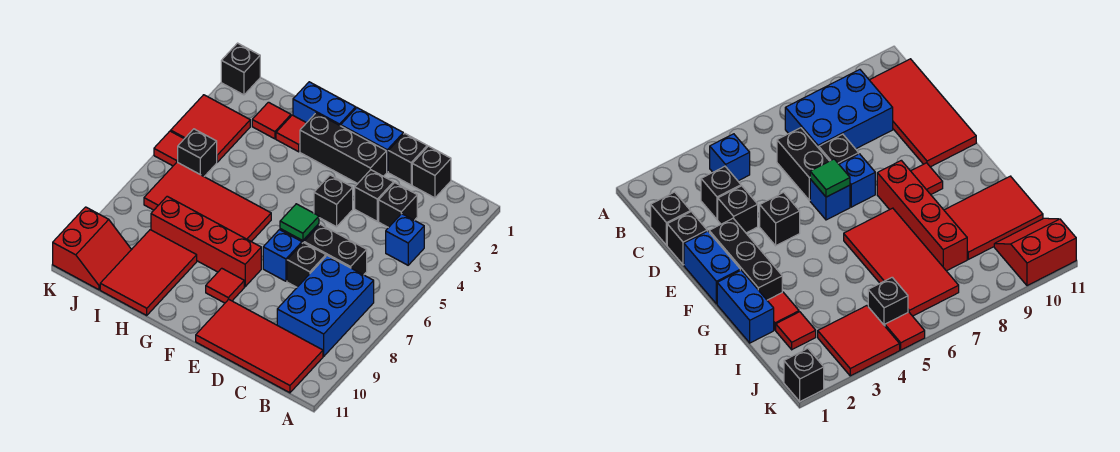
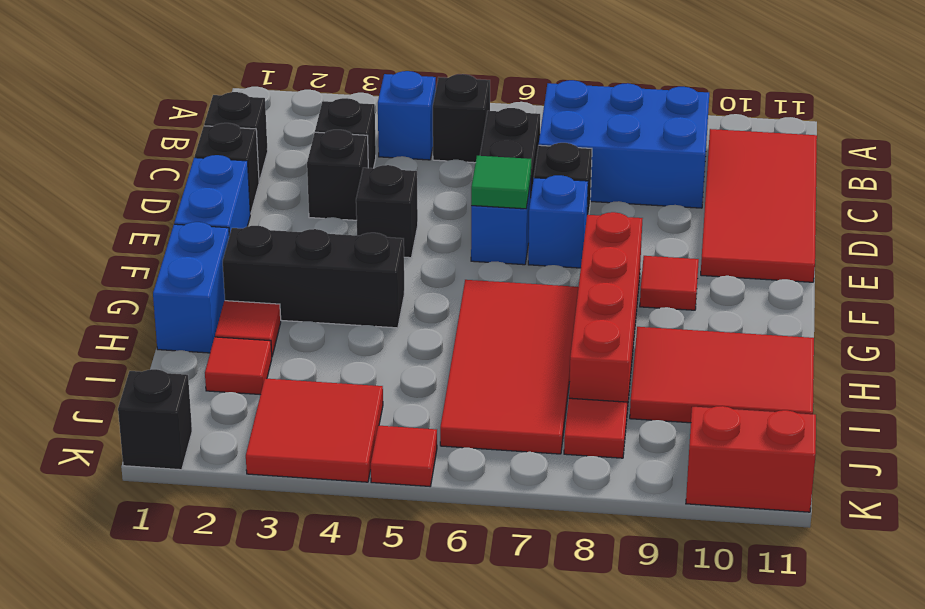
black 1x3 brick [300,113,387,184] -> black 1x3 brick turned to [223,226,404,328]
black 1x1 brick [178,129,217,176] -> black 1x1 brick moved to [433,74,490,163]
none -> red 1x1 tile [564,398,627,458]

